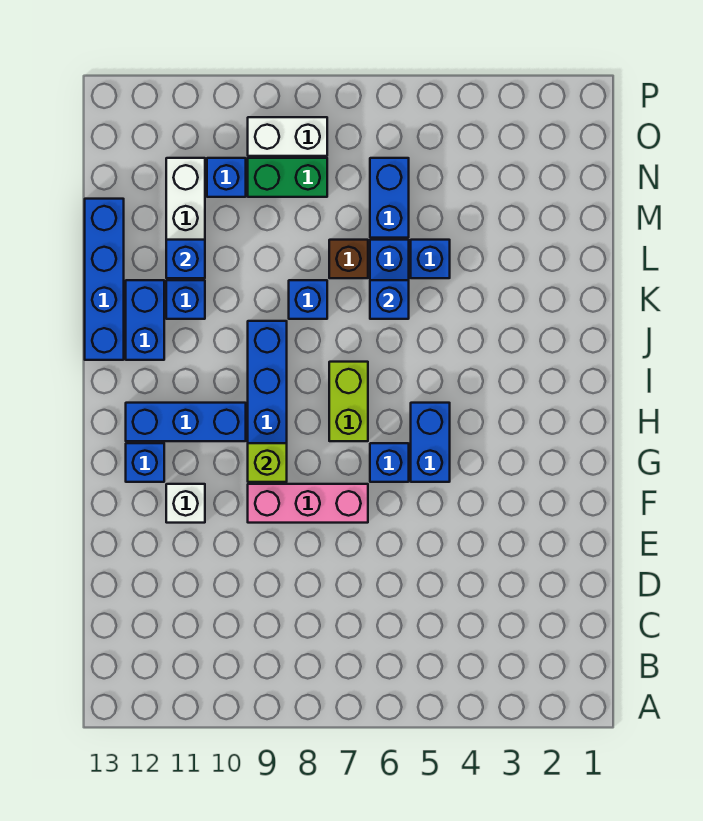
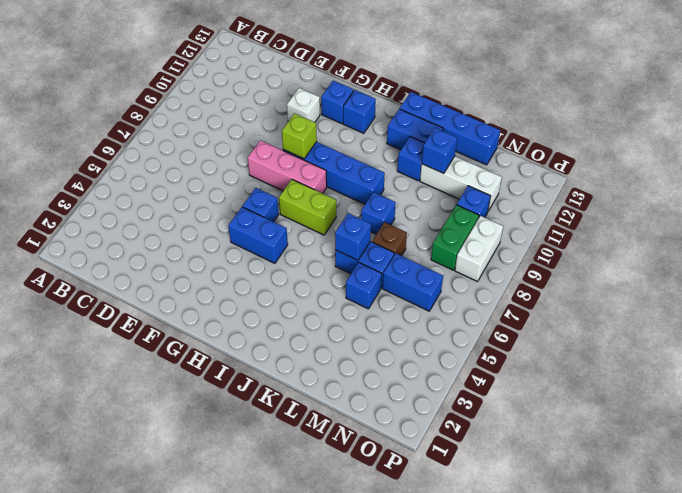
pink 1x3 brick [248,484,368,523] -> pink 1x3 brick turned to [248,140,327,193]
blue 1x3 brick [126,403,246,441] -> blue 1x1 brick [343,90,376,133]

